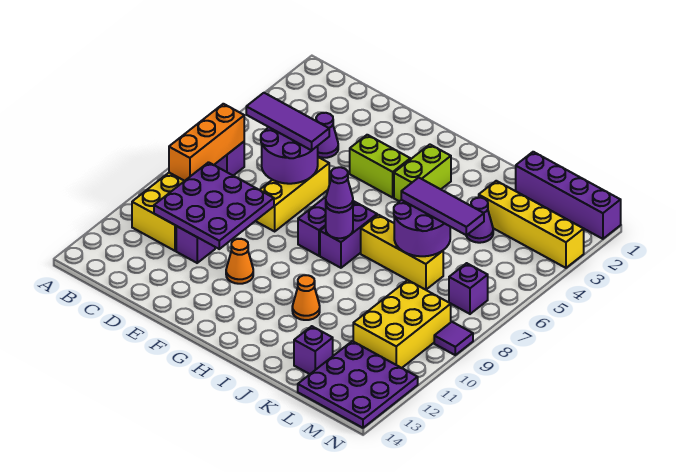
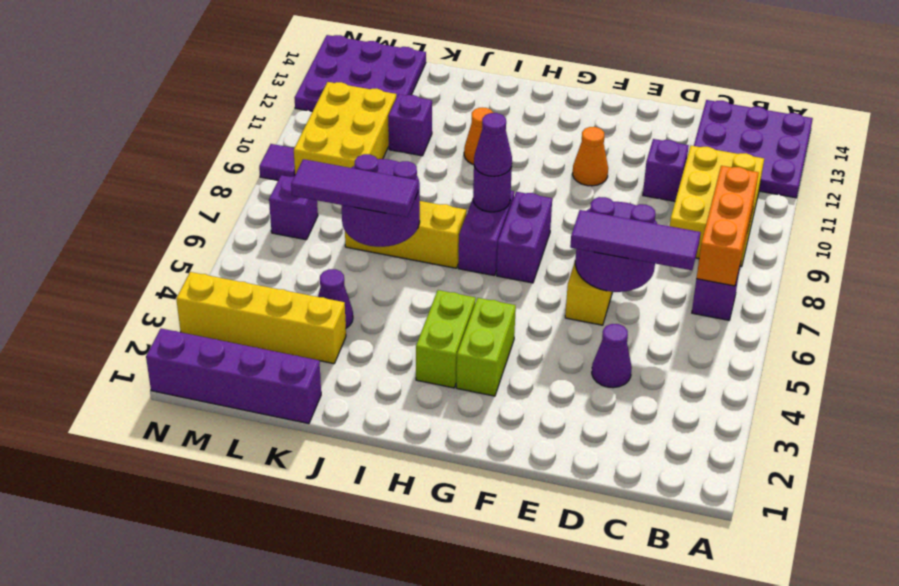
purple 3x3 plate [154,162,274,249] -> purple 3x3 plate moved to [694,100,813,198]
lime 1x2 brick [350,135,410,198] -> lime 1x2 brick turned to [456,298,516,396]
purple 1x1 brick [294,326,333,374] -> purple 1x1 brick moved to [388,94,432,156]

